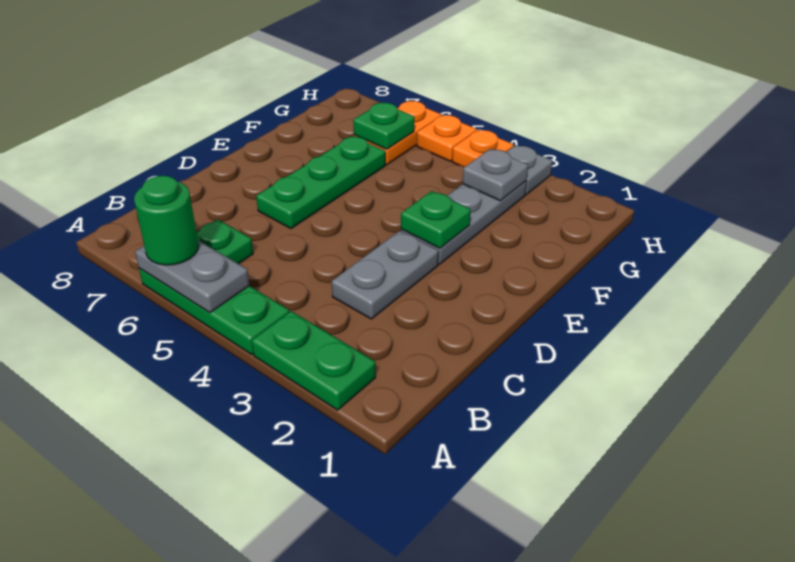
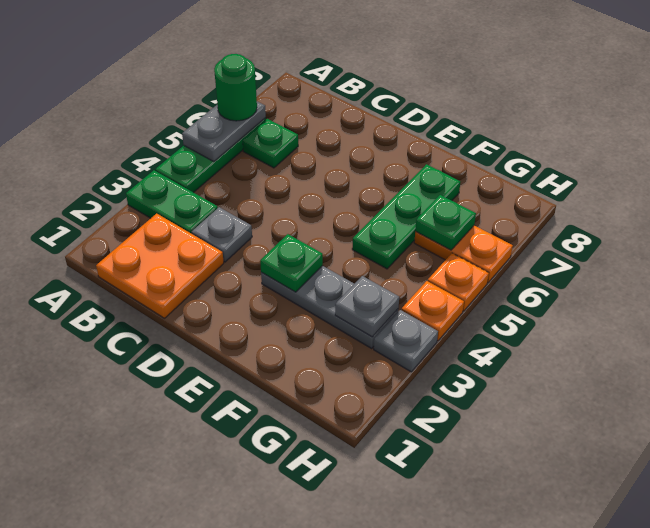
green 1x2 plate [252,311,376,410] -> green 1x2 plate turned to [126,170,218,234]
none -> orange 2x2 plate [96,214,224,318]
grey 1x2 plate [331,231,438,319] -> grey 1x1 plate [191,207,252,262]
green 1x3 plate [256,136,385,229] -> green 1x3 plate turned to [352,164,460,269]

